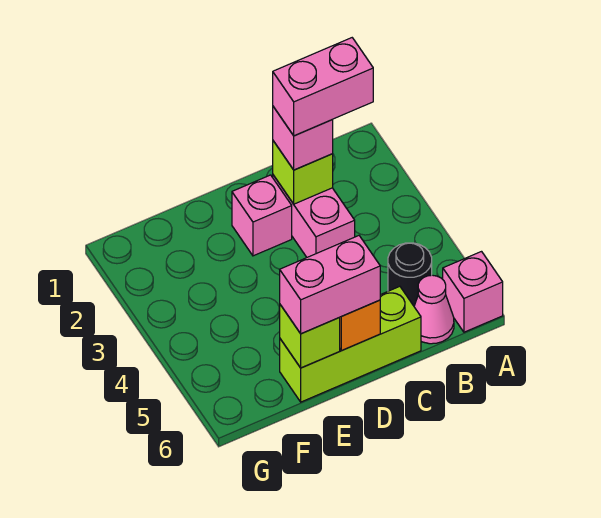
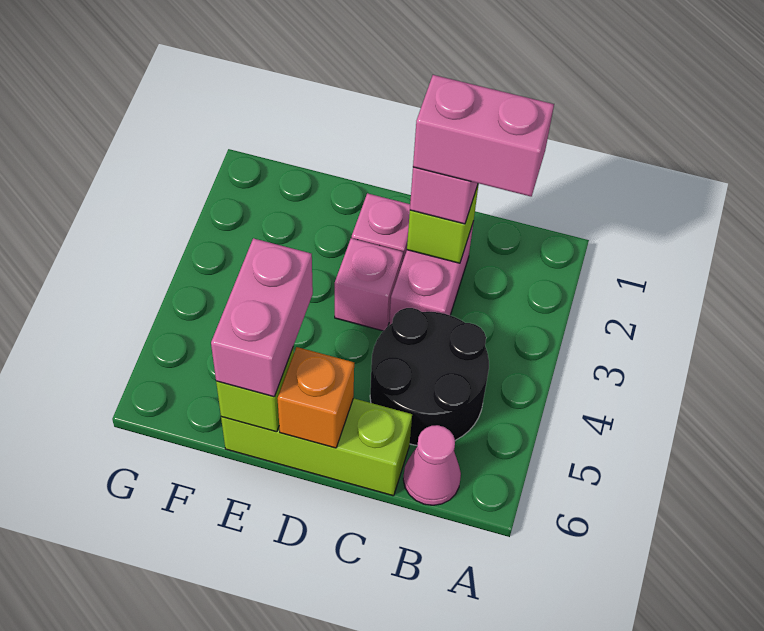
pink 1x1 brick [443,252,503,332] -> pink 1x1 brick moved to [335,238,403,331]
black 1x1 round brick [388,243,432,306] -> black 2x2 round brick [370,308,489,445]
pink 1x2 brick [280,236,380,334] -> pink 1x2 brick turned to [211,238,313,397]

